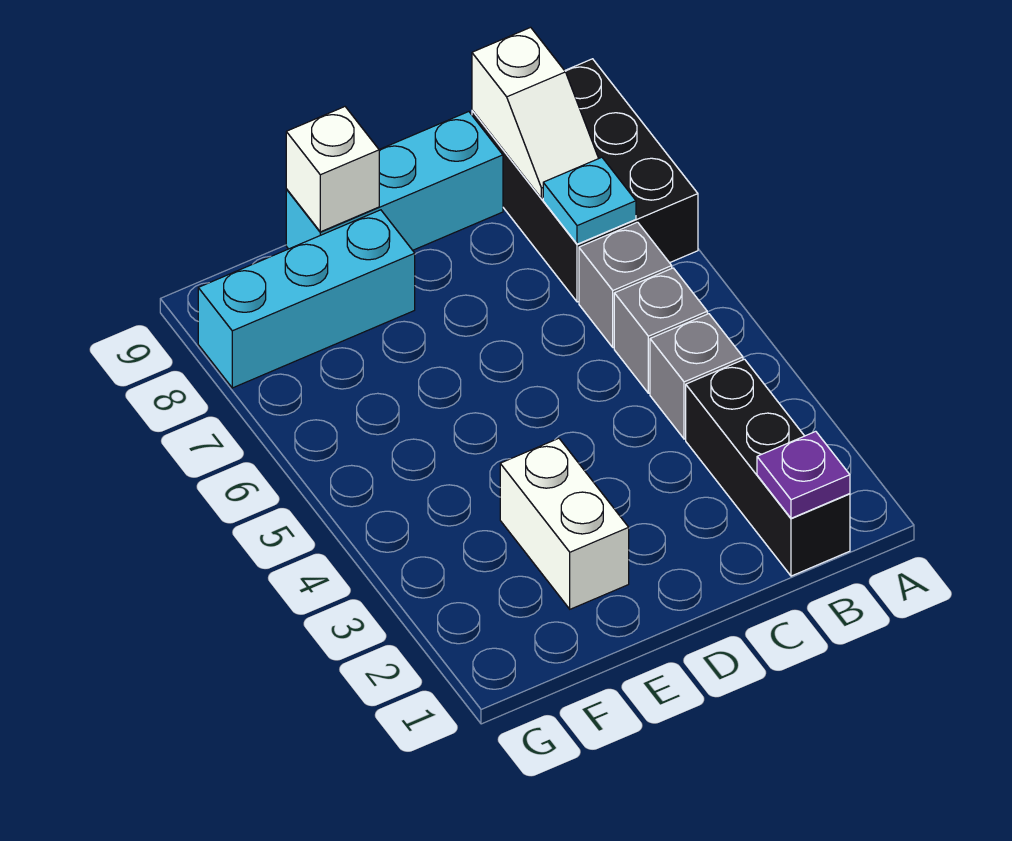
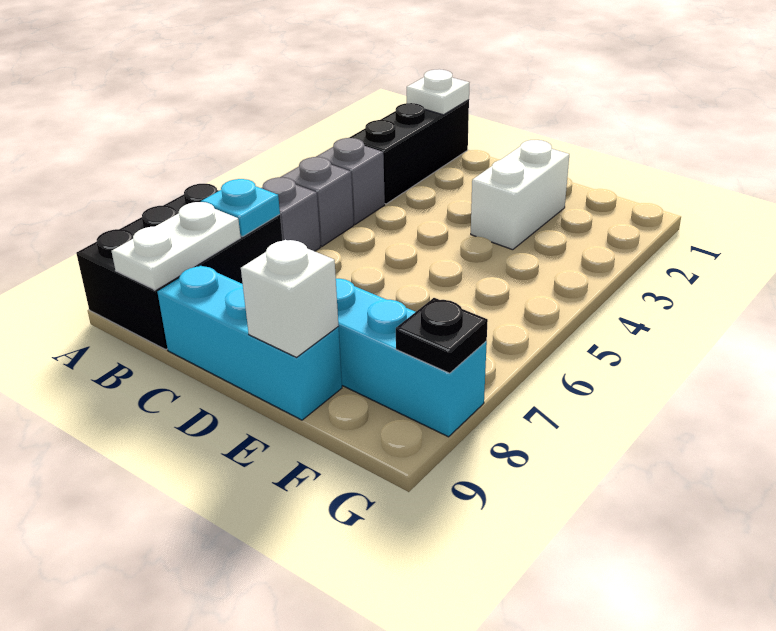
purple 1x1 plate [757,431,850,518] -> white 1x1 plate [407,69,469,115]
white 1x2 slope [472,27,599,199] -> white 1x2 plate [112,202,241,290]
none -> black 1x1 plate [396,298,488,373]

